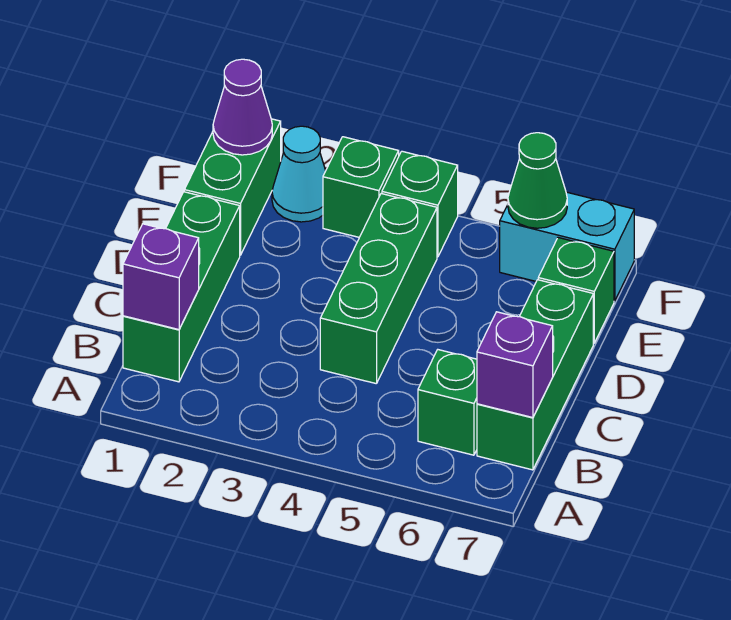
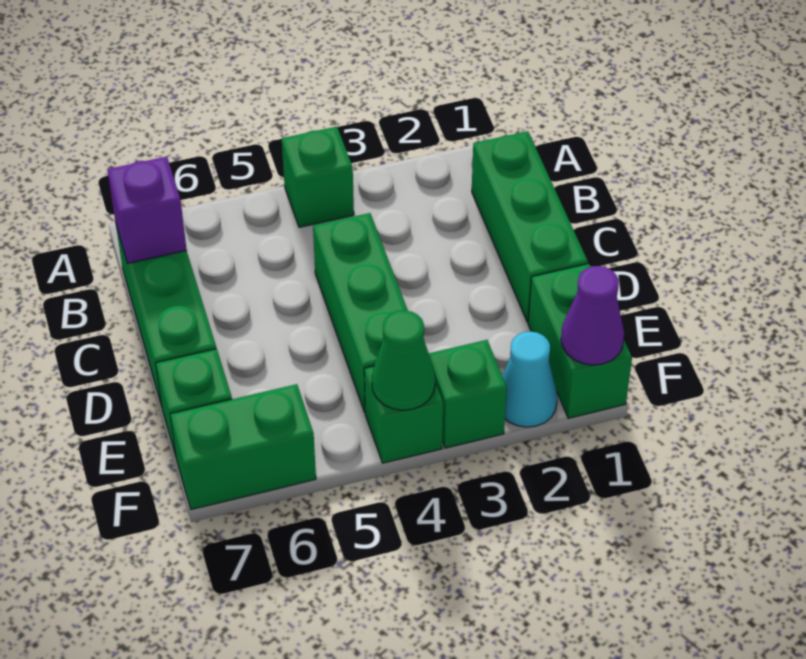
purple 1x1 brick [123,224,199,330] -> none
green 1x1 brick [418,350,477,455] -> green 1x1 brick moved to [282,127,354,227]
cyan 1x2 brick [500,192,634,301] -> green 1x2 brick [170,384,316,510]
green 1x1 cone [508,133,567,228] -> green 1x1 cone moved to [372,310,435,410]

